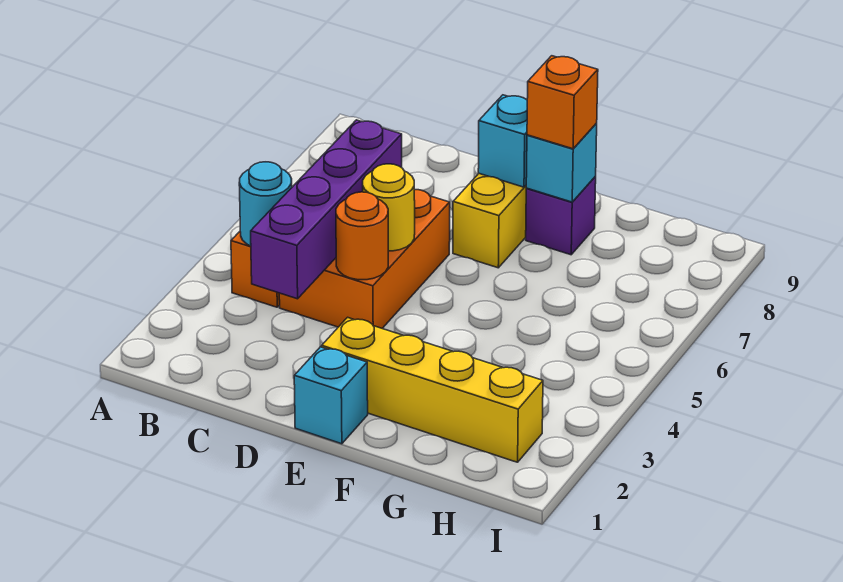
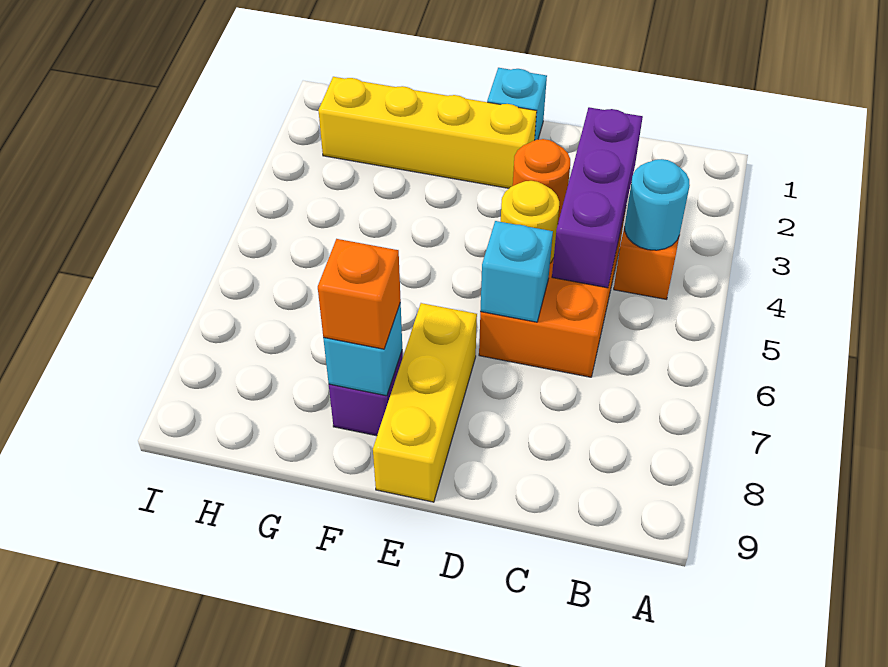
purple 1x4 brick [251,120,402,299] -> purple 1x3 brick [552,107,643,288]
cyan 1x1 brick [478,95,527,187] -> cyan 1x1 brick moved to [480,221,553,322]

